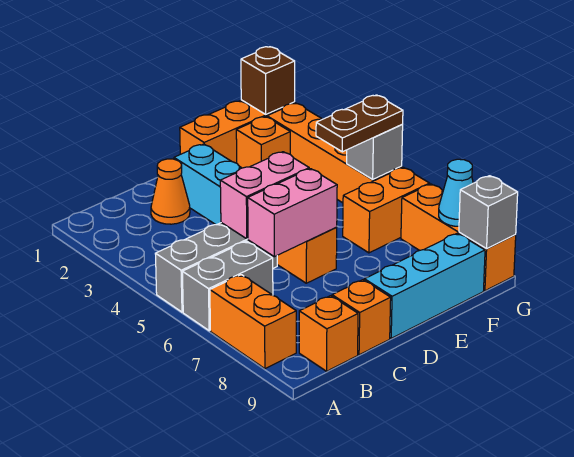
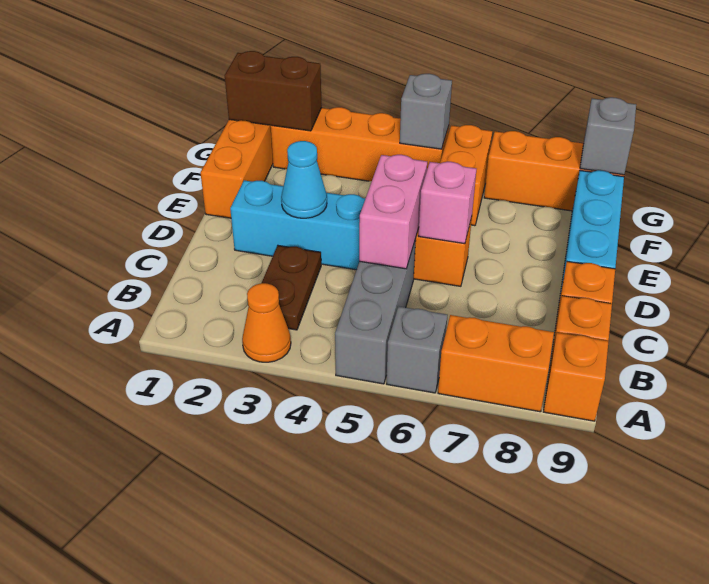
grey 1x2 brick [182,241,273,331] -> grey 1x1 brick [387,306,448,393]
orange 1x1 cone [151,159,190,224] -> orange 1x1 cone moved to [242,283,291,362]
pink 1x2 brick [248,169,337,257] -> pink 1x1 brick [419,162,476,244]
orange 1x1 brick [236,117,290,168] -> orange 1x1 brick moved to [544,333,609,421]
brown 1x2 plate [316,95,403,152] -> brown 1x2 plate moved to [262,246,321,330]
brown 1x1 brick [241,47,295,114] -> brown 1x2 brick [225,51,322,131]
cyan 1x1 cone [439,159,473,226] -> cyan 1x1 cone moved to [281,141,327,218]

